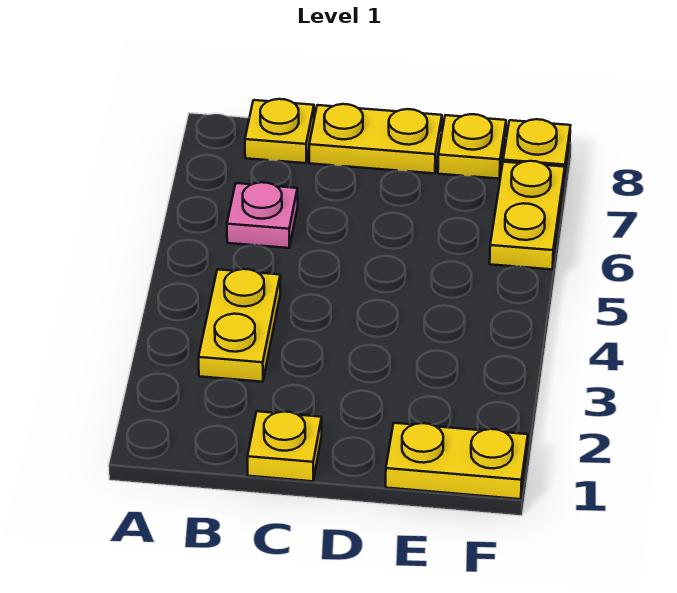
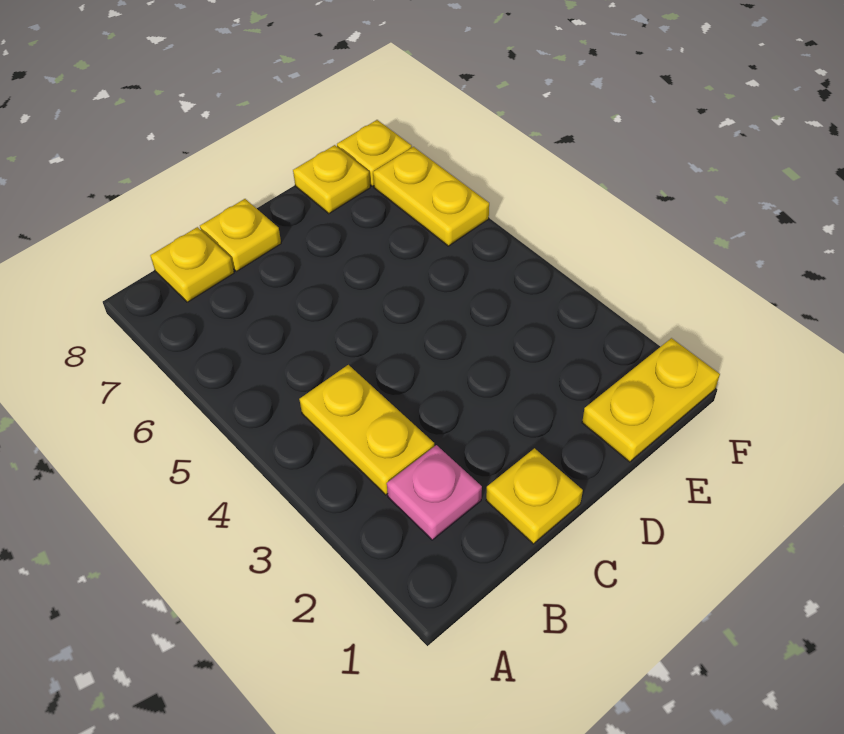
pink 1x1 plate [227,182,298,248] -> pink 1x1 plate moved to [387,445,482,540]
yellow 1x2 plate [309,104,442,173] -> yellow 1x1 plate [200,199,281,271]

